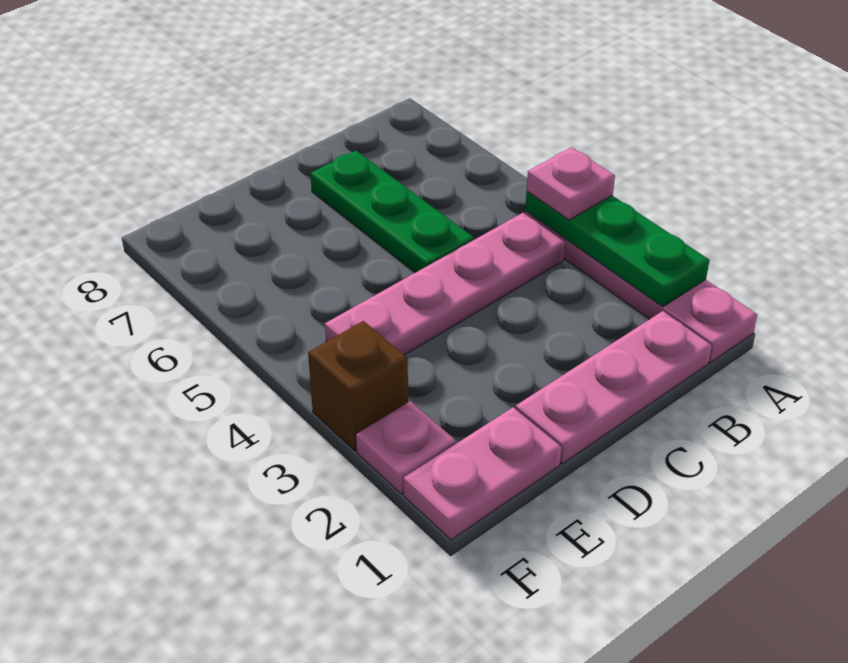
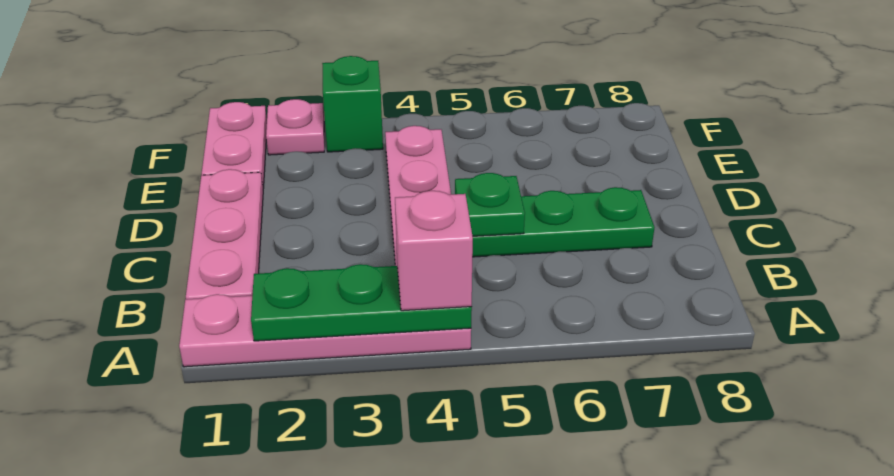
pink 1x1 plate [527,147,615,220] -> pink 1x1 brick [395,191,473,311]
none -> green 1x1 plate [455,173,525,236]
brown 1x1 brick [308,321,408,451] -> green 1x1 brick [322,56,383,152]

